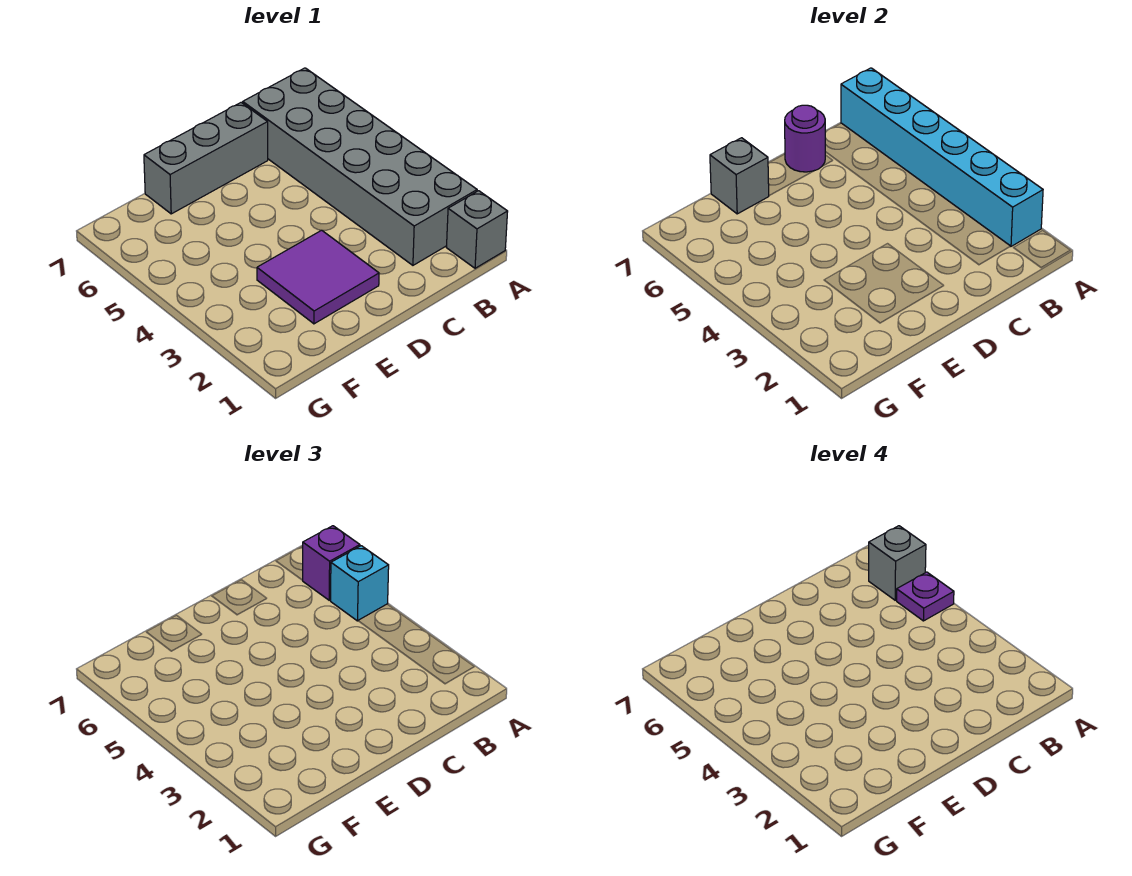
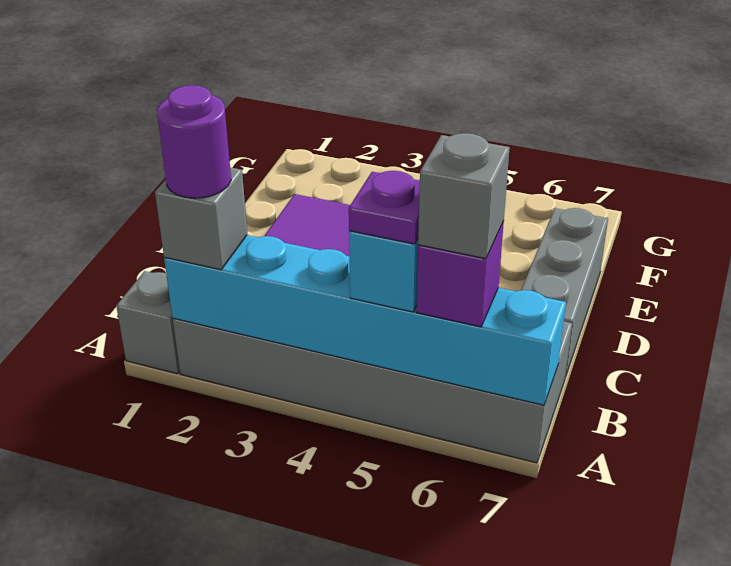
purple 1x1 round brick [785,105,825,172] -> purple 1x1 round brick moved to [157,85,231,198]
grey 1x1 brick [710,138,769,214] -> grey 1x1 brick moved to [155,167,247,270]

